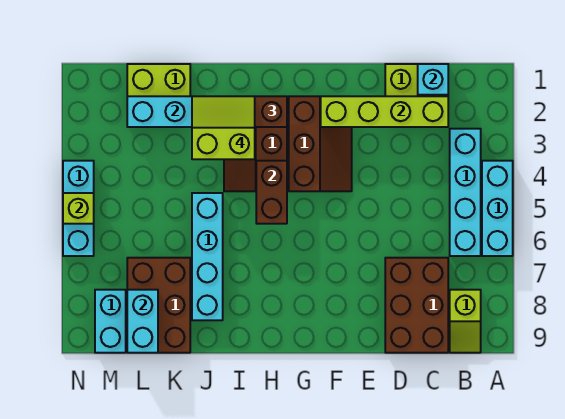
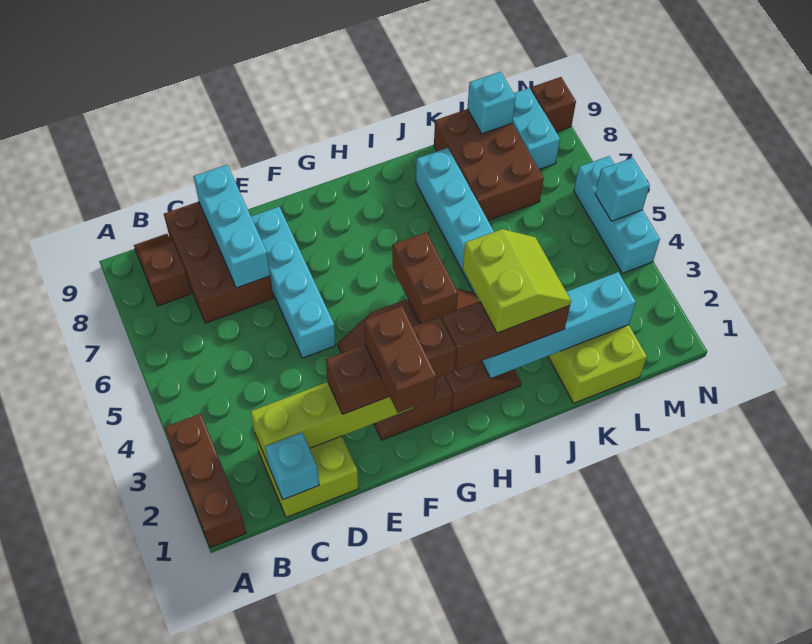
none -> brown 1x3 brick [165,414,246,548]
cyan 1x3 brick [482,161,513,256] -> cyan 1x3 brick moved to [193,165,270,288]
cyan 1x4 brick [450,129,481,256] -> cyan 1x4 brick moved to [251,207,336,358]
lime 1x2 slope [450,290,481,353] -> brown 1x2 slope [134,234,191,306]
none -> brown 1x3 brick [326,317,457,414]
none -> brown 1x2 brick [364,306,437,413]
lime 2x2 slope [192,96,255,159] -> lime 2x2 slope turned to [463,229,571,333]
cyan 1x2 brick [127,290,158,353] -> cyan 1x1 brick [467,72,516,134]
lime 1x1 brick [63,193,94,224] -> cyan 1x1 brick [595,158,650,221]
none -> brown 1x1 brick [531,77,576,132]

